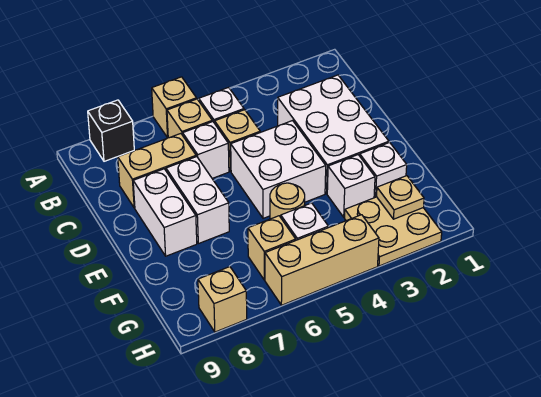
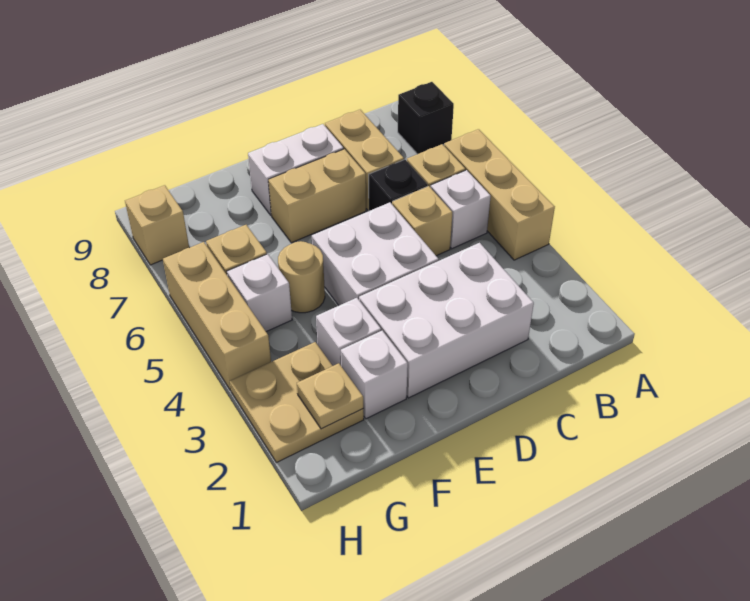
tan 1x1 brick [152,77,197,138] -> tan 1x3 brick [444,129,555,260]
white 1x1 brick [183,121,229,178] -> black 1x1 brick [369,160,428,211]
white 1x2 brick [166,156,229,244] -> tan 1x2 brick [268,149,366,243]

